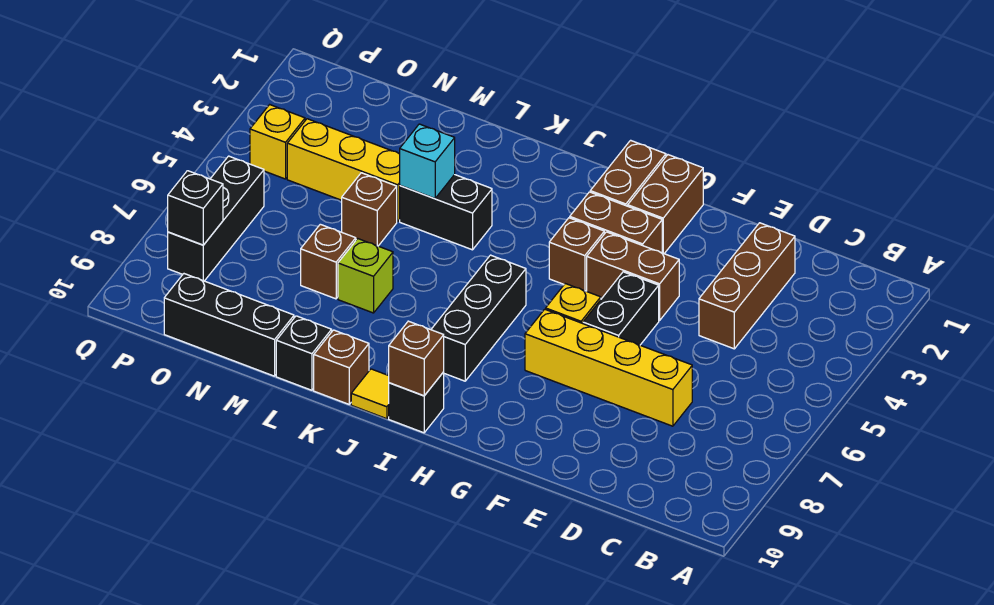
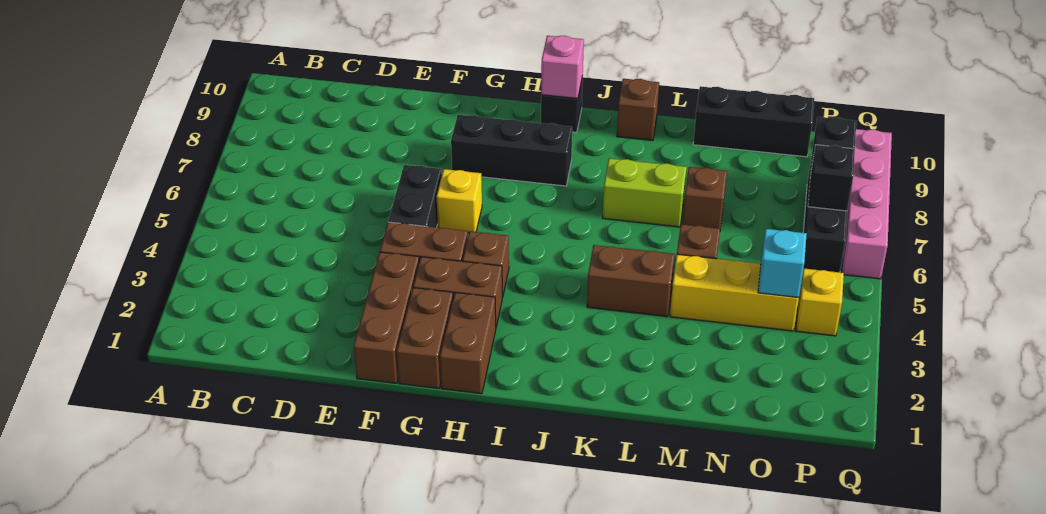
brown 1x3 brick [699,223,795,349] -> brown 1x3 brick moved to [354,252,419,383]
yellow 1x4 brick [525,309,692,426] -> none
black 1x3 brick [431,255,526,381] -> black 1x3 brick turned to [451,115,572,186]
brown 1x1 brick [389,321,444,396] -> pink 1x1 brick [541,36,584,99]
yellow 1x1 tile [351,369,389,419] -> none
black 1x2 brick [400,175,492,250] -> brown 1x2 brick [587,245,675,317]
cyan 1x1 brick [400,124,455,199] -> cyan 1x1 brick moved to [758,229,807,298]
lime 1x1 brick [338,239,393,313] -> lime 1x2 brick [603,158,687,227]
black 1x1 brick [276,316,332,390] -> black 1x1 brick moved to [808,145,855,211]
none -> pink 1x4 brick [842,129,892,279]

